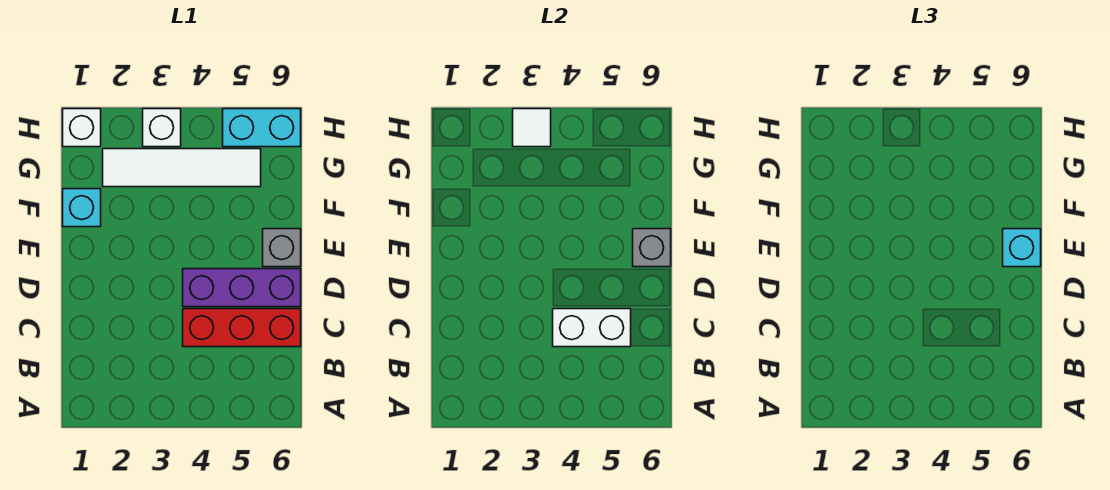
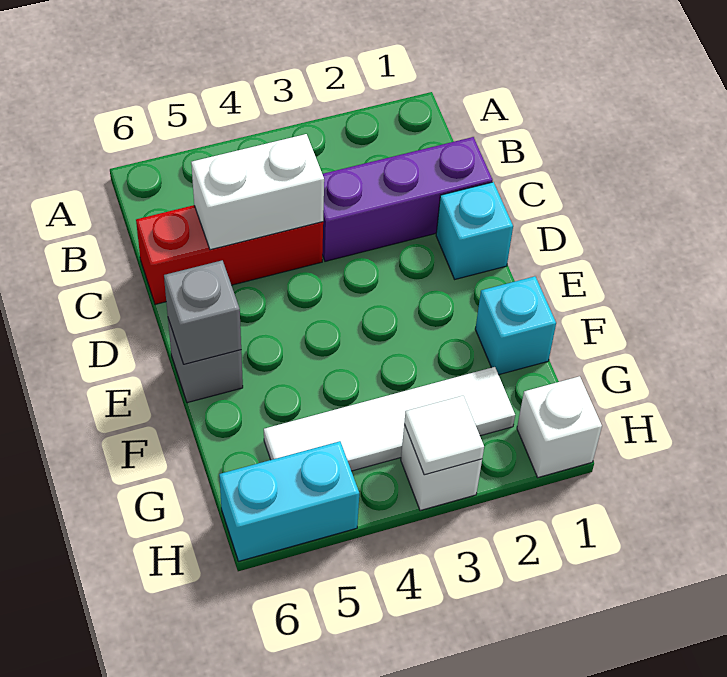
purple 1x3 brick [183,269,301,307] -> purple 1x3 brick moved to [322,137,493,261]
cyan 1x1 brick [1003,229,1041,267] -> cyan 1x1 brick moved to [436,182,513,279]

